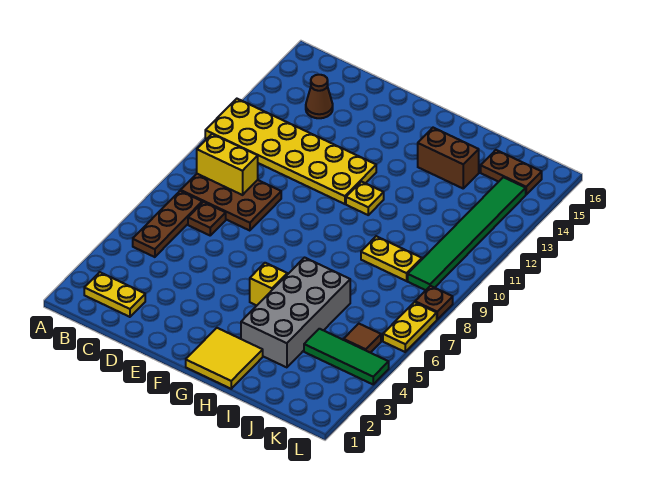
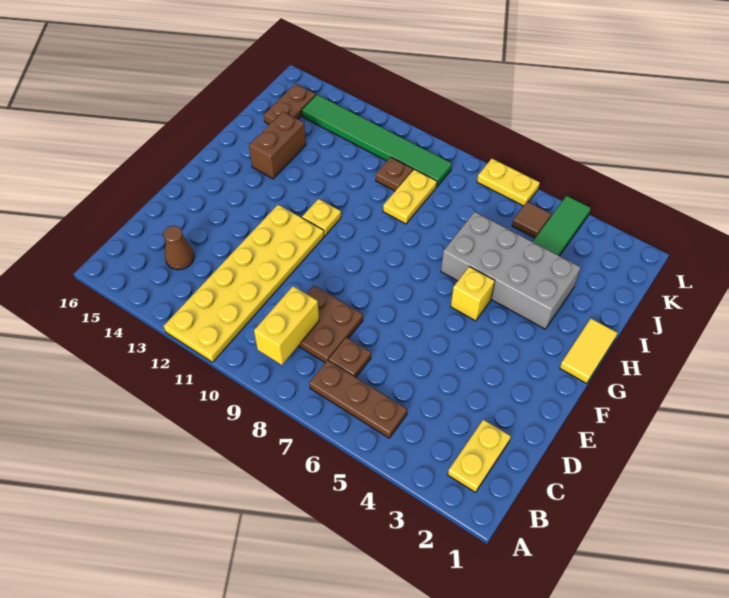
brown 2x3 plate [181,174,281,231] -> brown 2x2 plate [298,286,363,363]
yellow 2x2 tile [186,328,263,389] -> yellow 1x2 tile [560,318,617,384]
brown 1x1 plate [415,286,453,319] -> brown 1x1 plate moved to [376,157,413,191]

